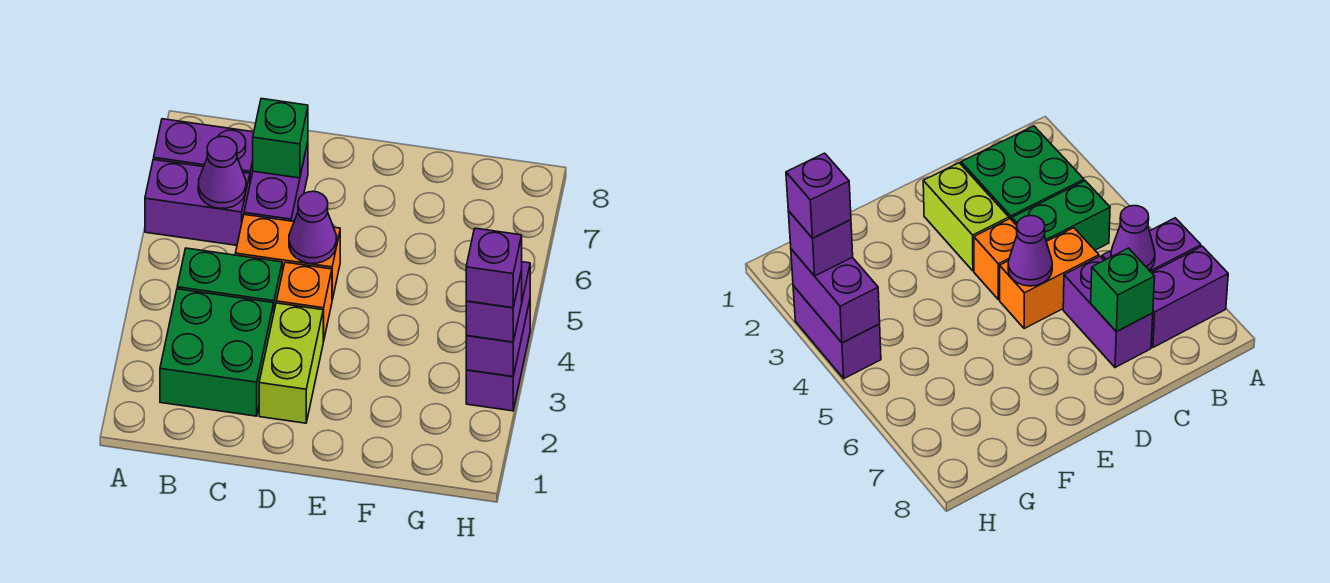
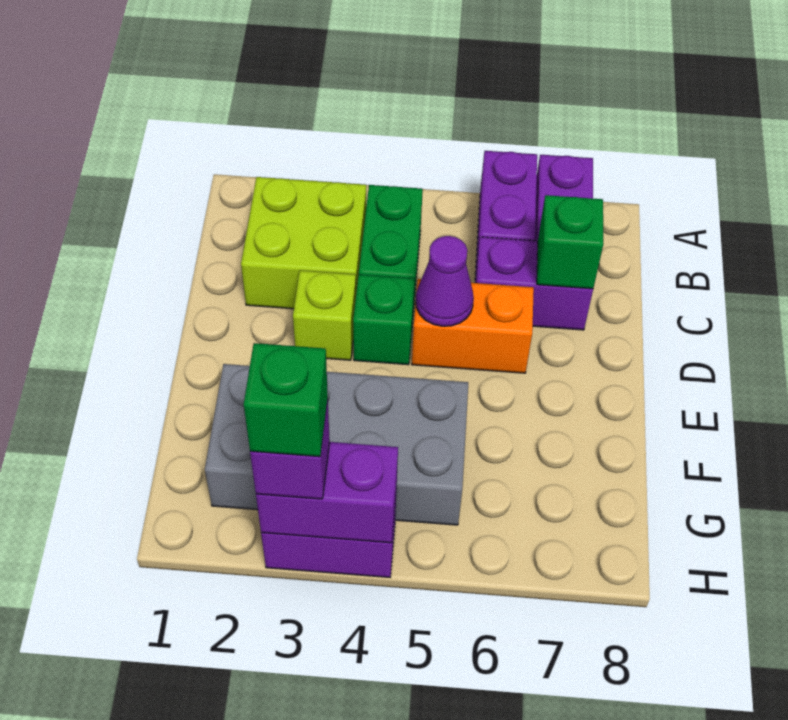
green 2x2 brick [160,289,274,416] -> lime 2x2 brick [241,177,366,309]
purple 1x1 cone [198,136,246,208] -> none
orange 1x2 brick [235,215,340,300] -> orange 1x2 brick turned to [412,279,534,373]
lime 1x2 brick [259,303,323,423] -> lime 1x1 brick [293,270,356,360]
orange 1x1 brick [276,262,332,342] -> green 1x1 brick [353,275,415,365]
none -> grey 2x4 brick [205,364,468,525]
purple 1x1 brick [466,228,522,308] -> green 1x1 brick [244,343,328,457]

